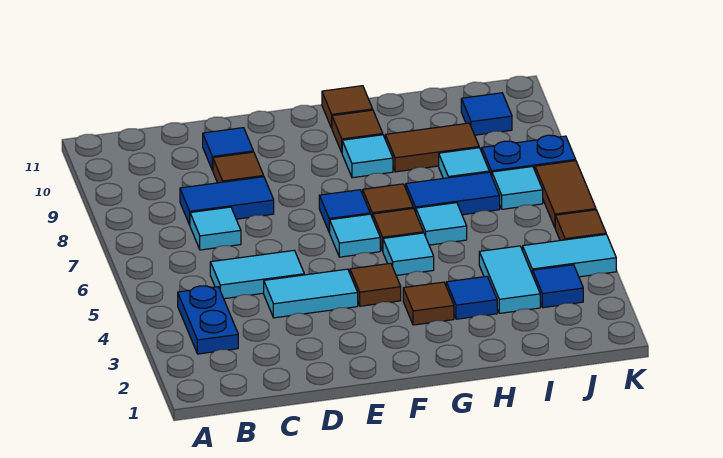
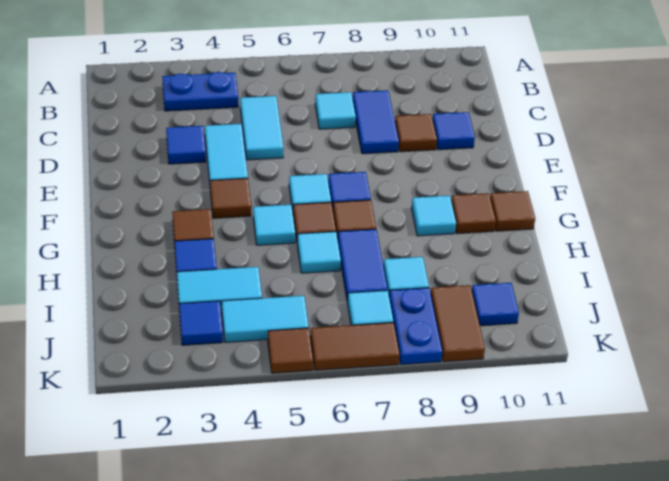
none -> blue 1x1 tile [166,126,206,164]
brown 1x2 tile [385,123,479,172] -> brown 1x2 tile moved to [431,285,485,362]
cyan 1x2 tile [523,234,616,277] -> cyan 1x2 tile turned to [222,296,309,343]

